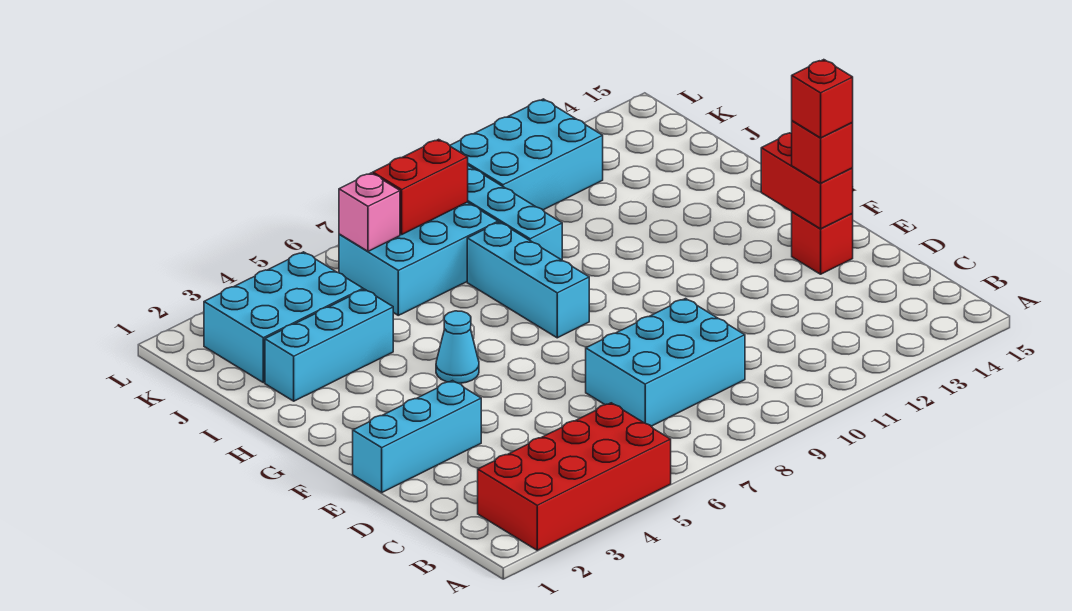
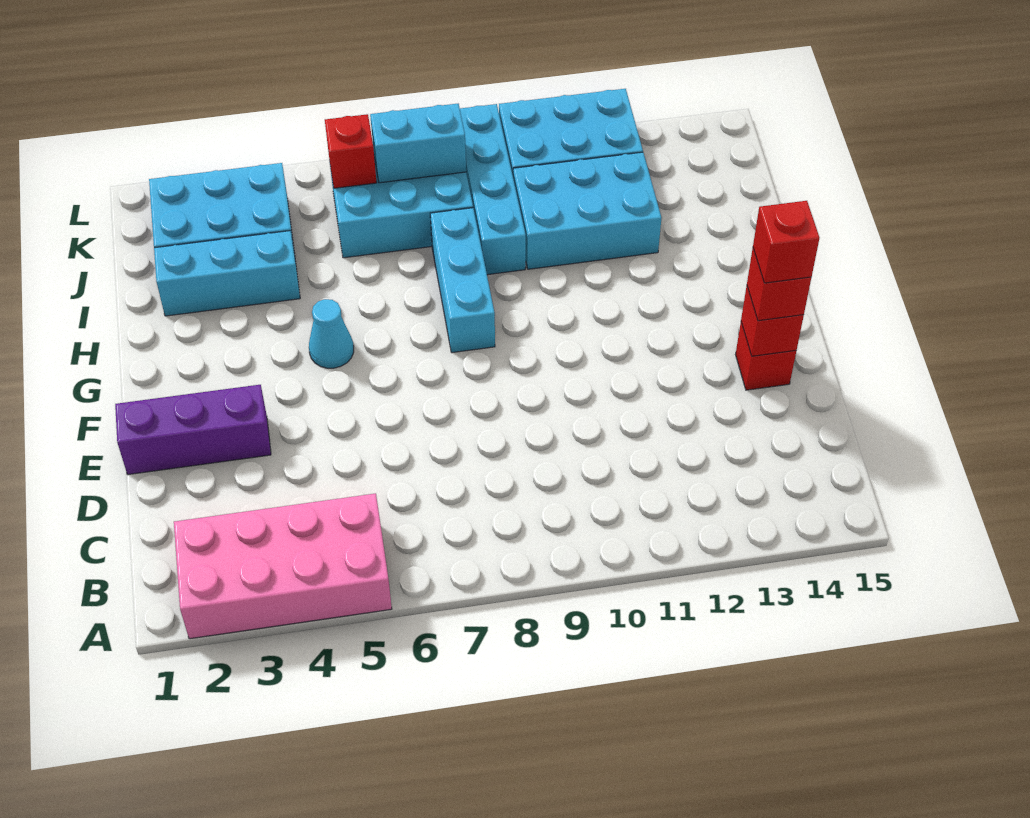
red 2x4 brick [478,403,671,550] -> pink 2x4 brick [174,493,392,639]
cyan 2x3 brick [586,299,745,426] -> cyan 2x3 brick moved to [513,152,661,269]
cyan 1x3 brick [353,381,481,492] -> purple 1x3 brick [115,385,271,475]
red 1x2 brick [761,133,853,229] -> red 1x1 brick [741,286,804,356]
pink 1x1 brick [339,173,400,251] -> red 1x1 brick [325,114,377,188]
red 1x2 brick [373,139,468,234] -> cyan 1x2 brick [370,104,466,183]

